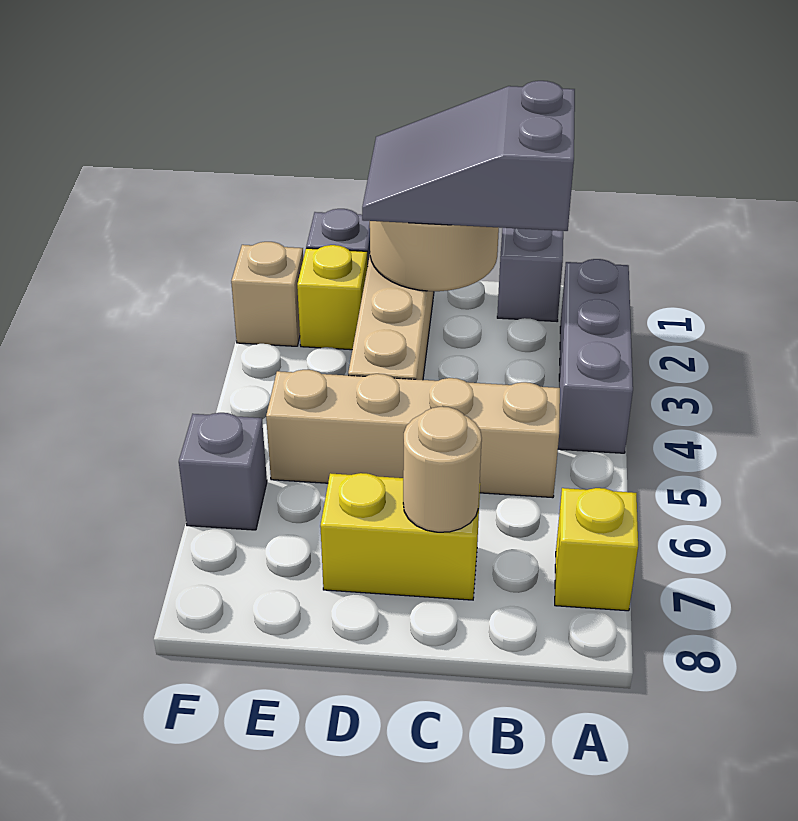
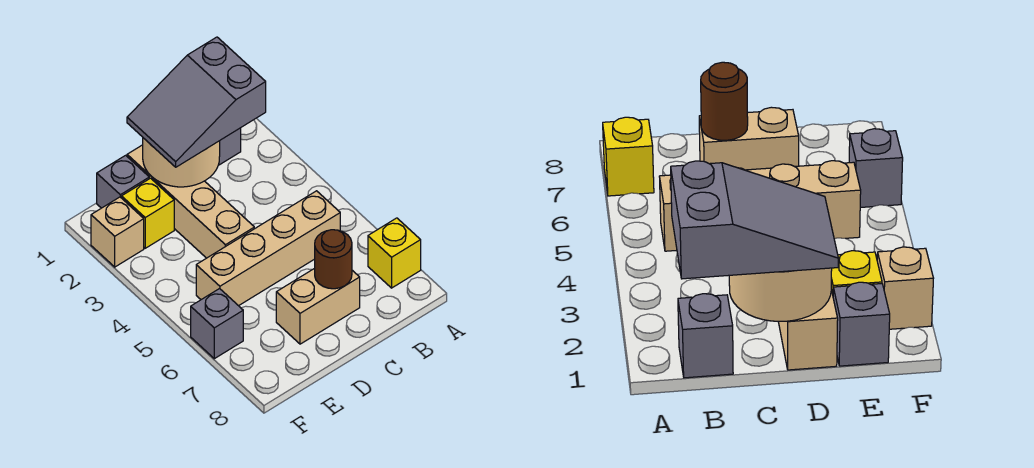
grey 1x3 brick [558,259,633,453] -> none
yellow 1x2 brick [320,473,480,600] -> tan 1x2 brick [276,268,360,344]
tan 1x1 round brick [403,407,482,532] -> brown 1x1 round brick [315,230,352,289]

